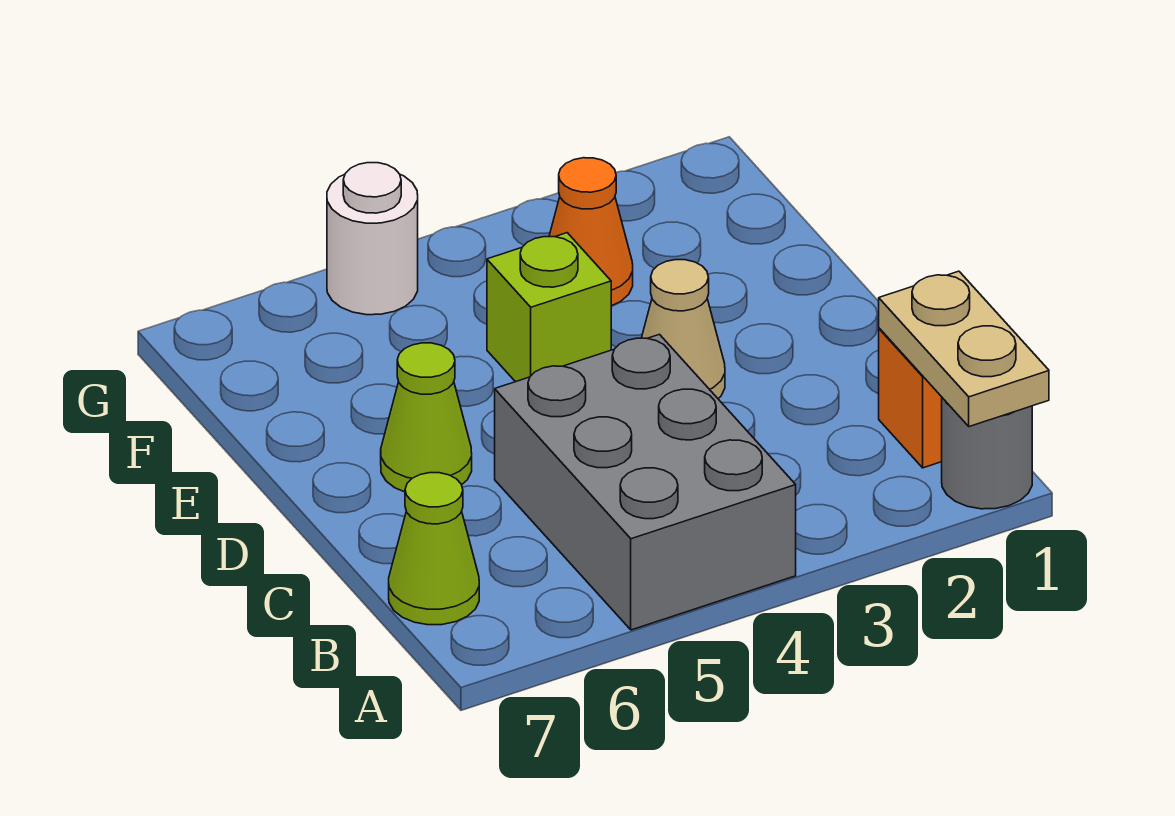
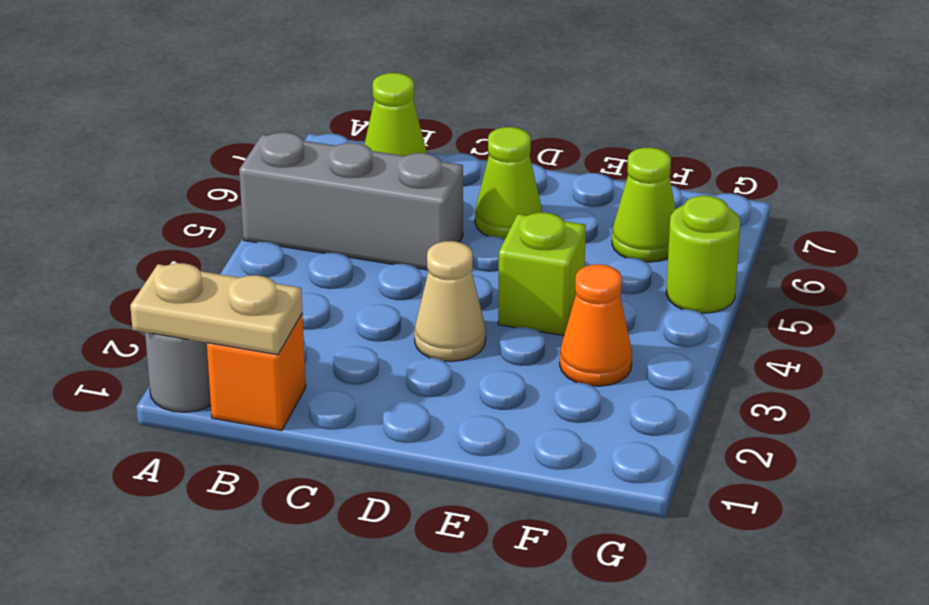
grey 2x3 brick [495,334,796,630] -> grey 1x3 brick [239,132,463,270]
none -> lime 1x1 cone [612,147,676,262]
white 1x1 round brick [327,163,418,315] -> lime 1x1 round brick [666,196,740,313]

